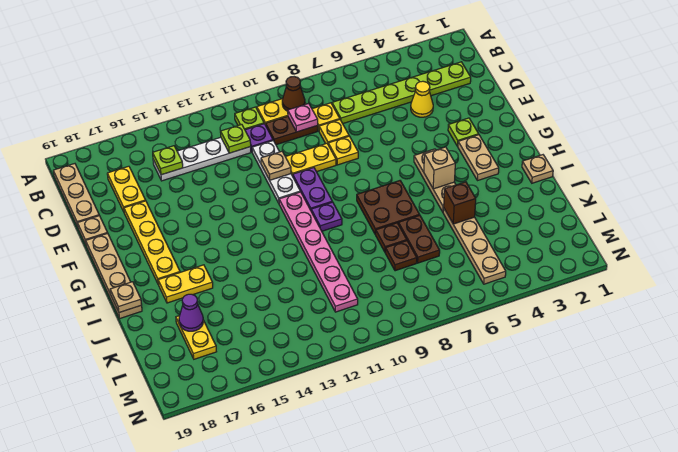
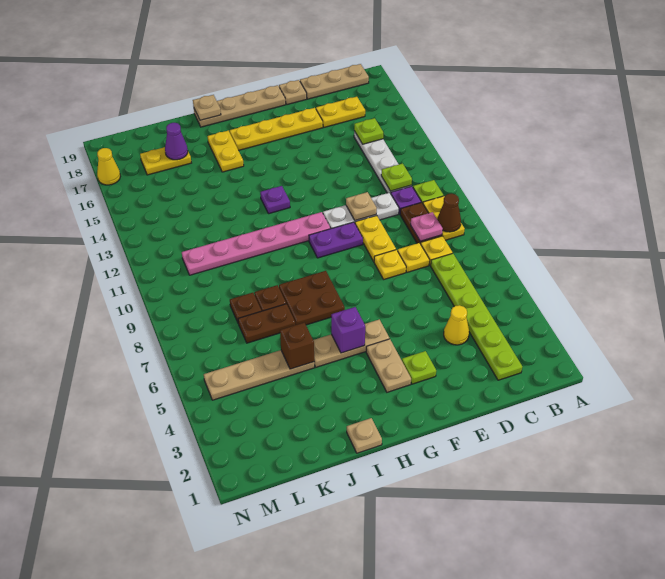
tan 1x2 plate [458,135,499,181] -> tan 1x2 plate turned to [366,339,411,392]
tan 1x1 brick [424,147,455,189] -> purple 1x1 brick [331,307,365,353]
purple 1x1 plate [311,202,342,231] -> purple 1x1 plate moved to [260,186,290,214]
none -> yellow 1x1 cone [97,148,120,185]

